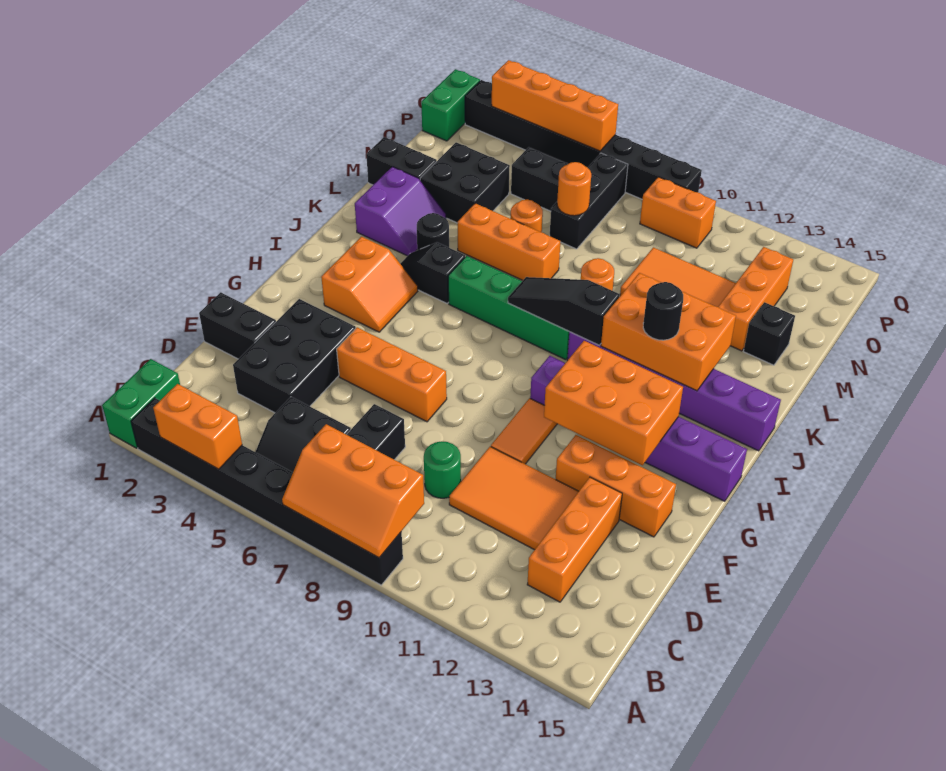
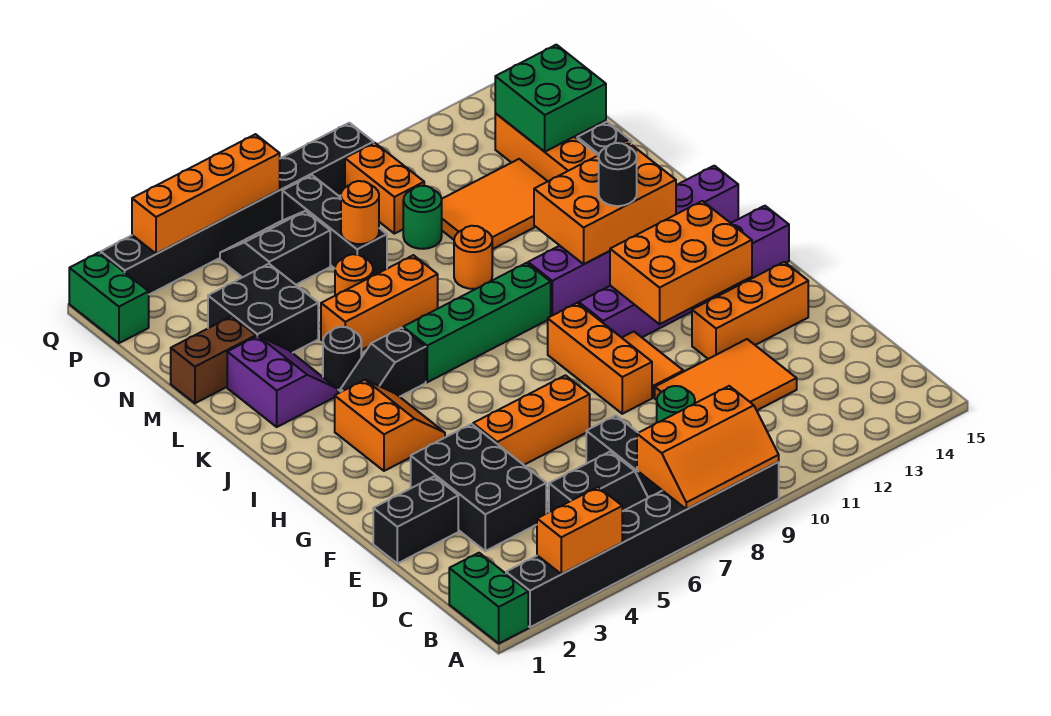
orange 1x3 brick [527,477,622,602] -> orange 1x3 brick moved to [548,303,652,414]
black 1x3 slope [508,277,620,345] -> none
black 1x2 brick [366,137,437,185] -> brown 1x2 brick [171,316,256,403]
none -> green 1x1 round brick [403,186,442,249]
none -> green 2x2 brick [495,45,606,152]
orange 1x2 brick [640,177,716,248] -> orange 1x2 brick turned to [345,143,424,234]

